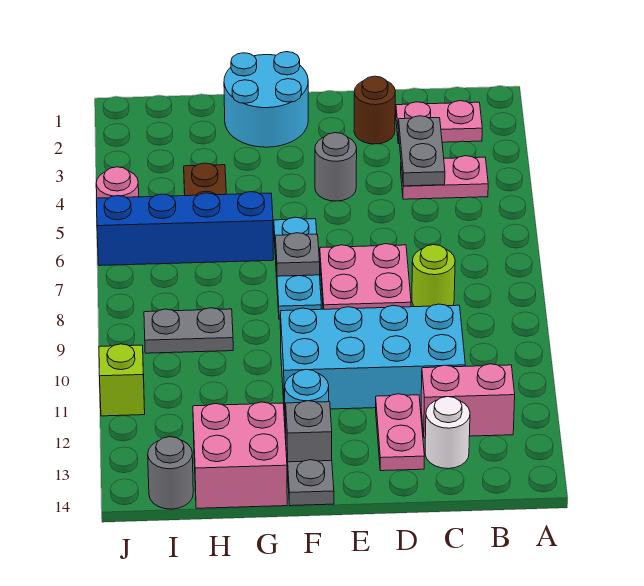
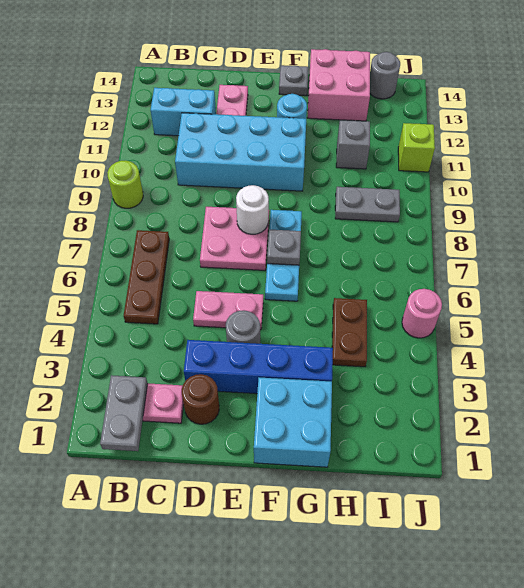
pink 1x2 plate [401,156,488,199] -> pink 1x2 plate moved to [193,291,263,330]
none -> brown 1x3 plate [124,230,169,324]
pink 1x2 brick [421,364,515,438] -> cyan 1x2 brick [151,88,216,136]
grey 1x2 plate [398,116,445,186] -> grey 1x2 plate moved to [100,375,148,451]
lime 1x1 round brick [412,245,455,307] -> lime 1x1 round brick moved to [107,161,143,208]
white 1x1 round brick [425,397,470,469] -> white 1x1 round brick moved to [236,185,269,234]
cyan 2x2 round brick [224,52,308,147] -> cyan 2x2 brick [254,378,332,467]
grey 1x1 brick [286,401,332,471] -> grey 1x1 brick moved to [336,120,370,169]
blue 1x4 brick [97,192,273,266] -> blue 1x4 brick moved to [184,340,333,394]

